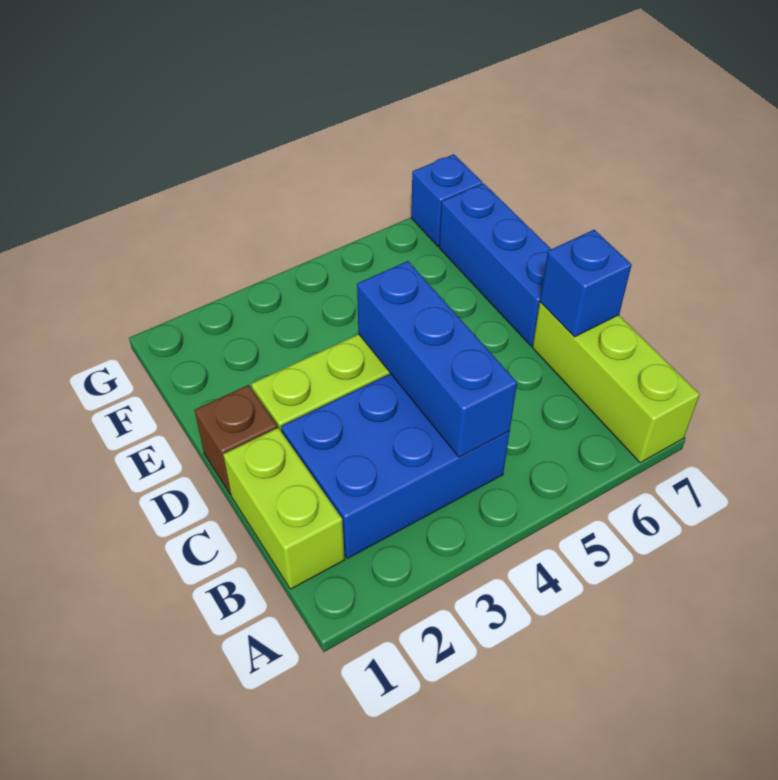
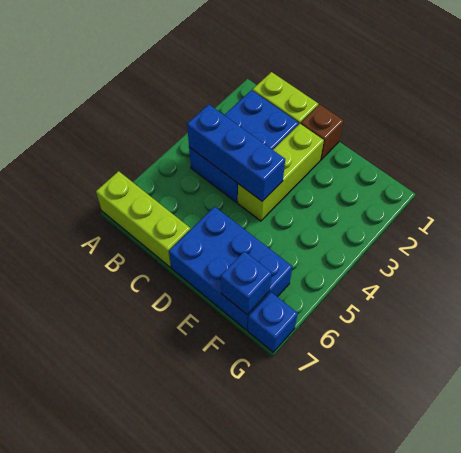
blue 1x1 brick [540,230,632,337] -> blue 1x1 brick moved to [221,251,272,315]
blue 1x3 brick [439,184,551,346] -> blue 2x3 brick [169,207,292,330]

